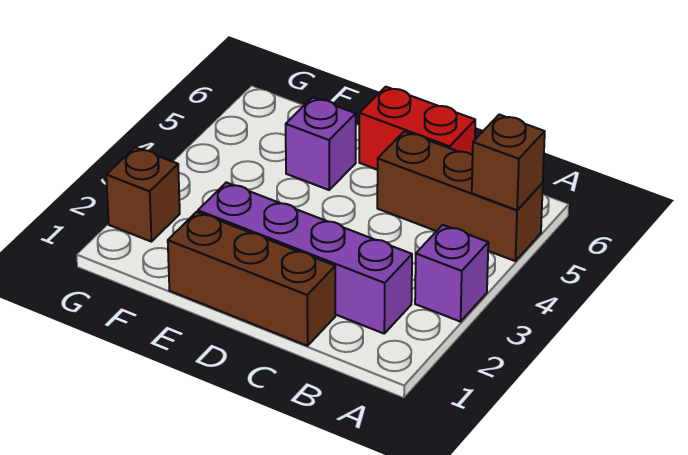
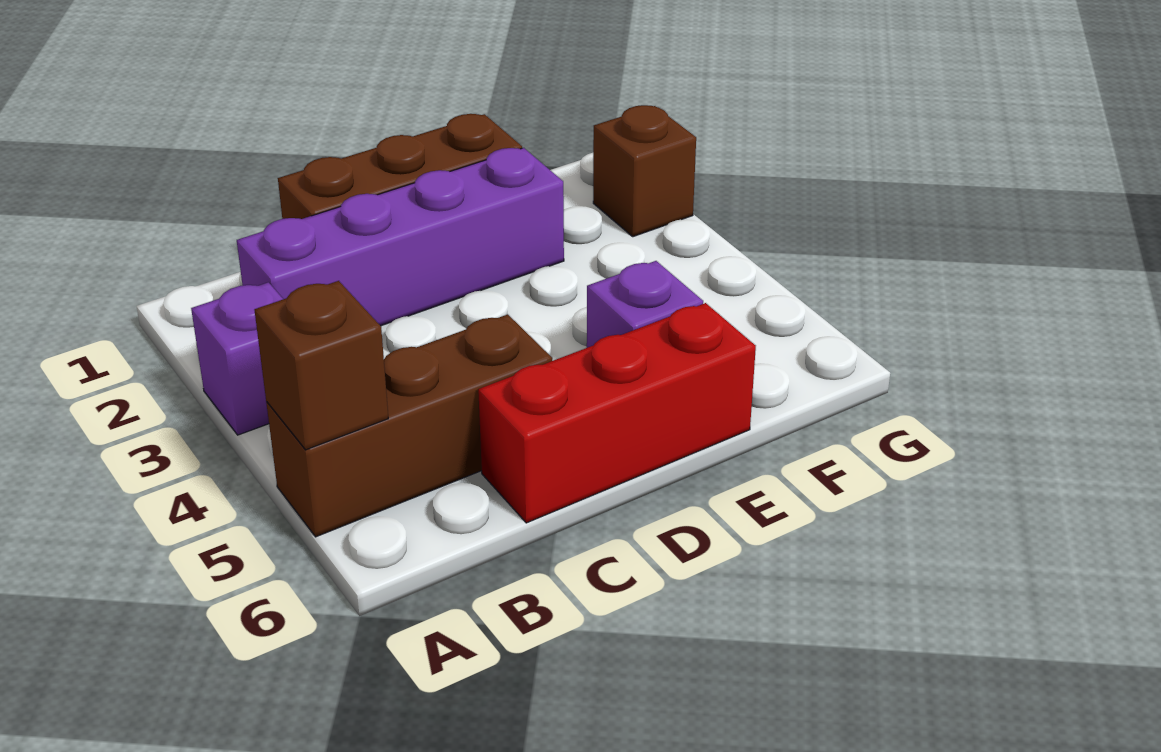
red 1x2 brick [359,87,475,170] -> red 1x3 brick [478,303,756,523]

